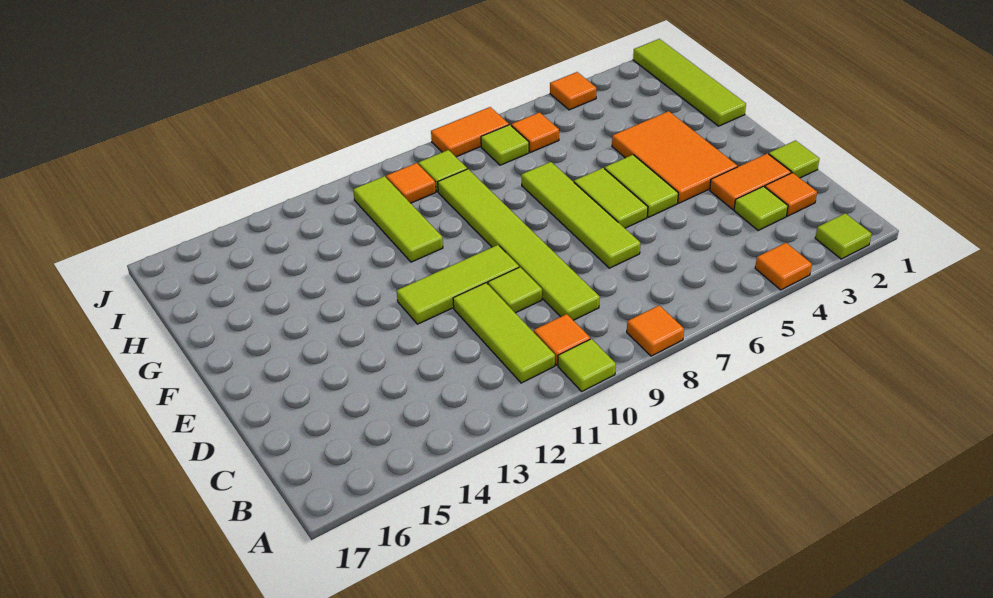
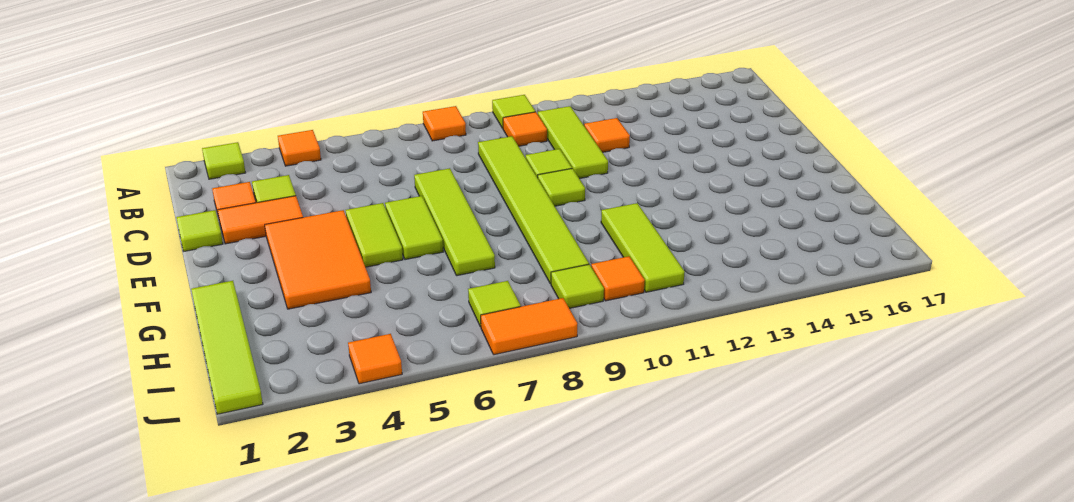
lime 1x3 tile [397,245,519,324] -> lime 1x1 tile [538,168,585,206]
orange 1x1 tile [511,112,559,152] -> orange 1x1 tile moved to [584,118,630,152]

